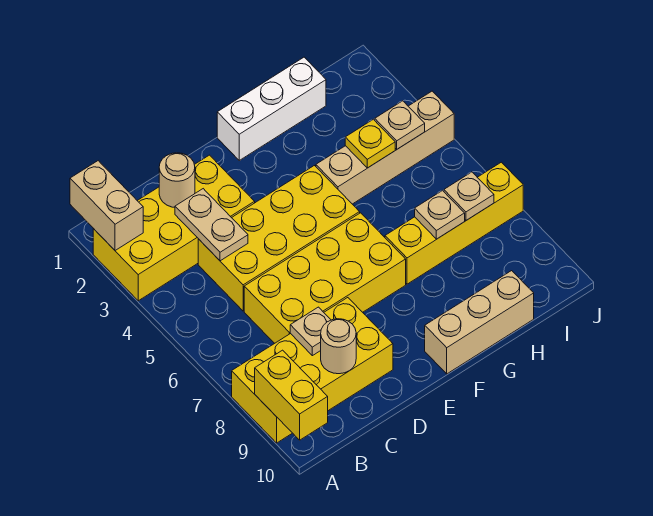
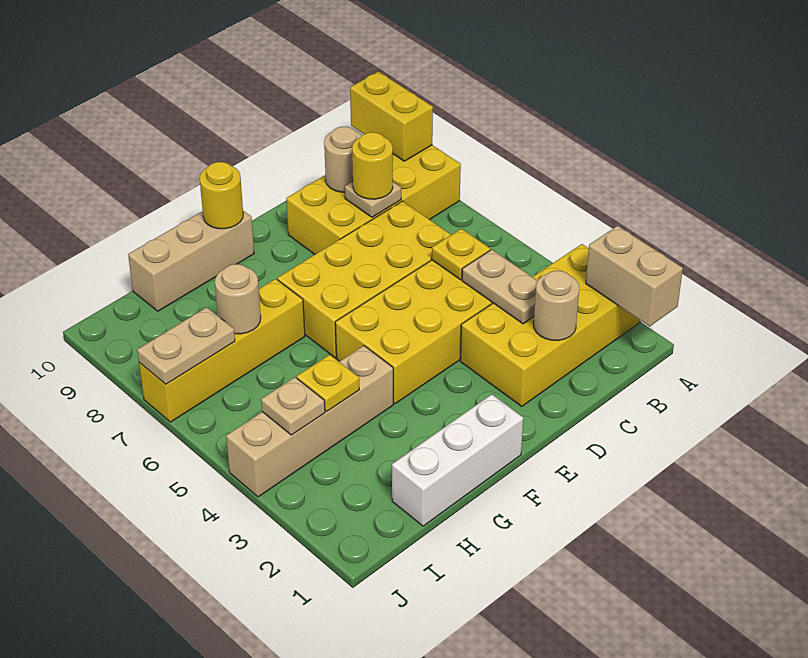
none -> yellow 1x1 plate [432,229,490,280]
none -> yellow 1x1 round brick [352,132,393,199]
none -> yellow 1x1 round brick [200,162,243,229]
tan 1x1 plate [415,191,465,239] -> tan 1x1 round brick [215,264,261,334]
tan 1x1 plate [444,172,494,220] -> tan 1x2 plate [137,307,235,384]

